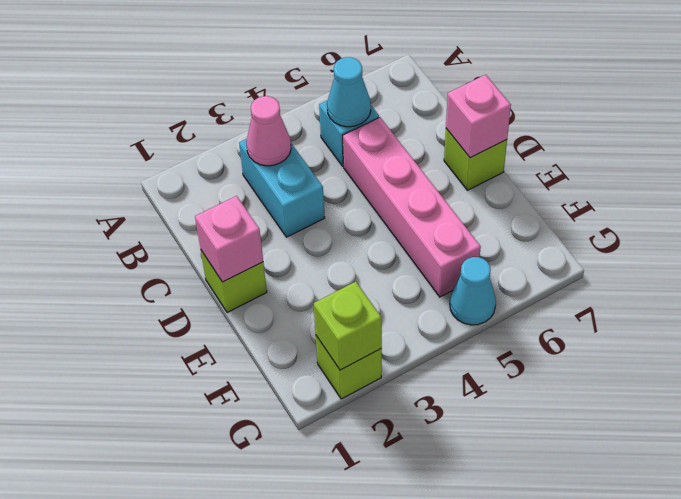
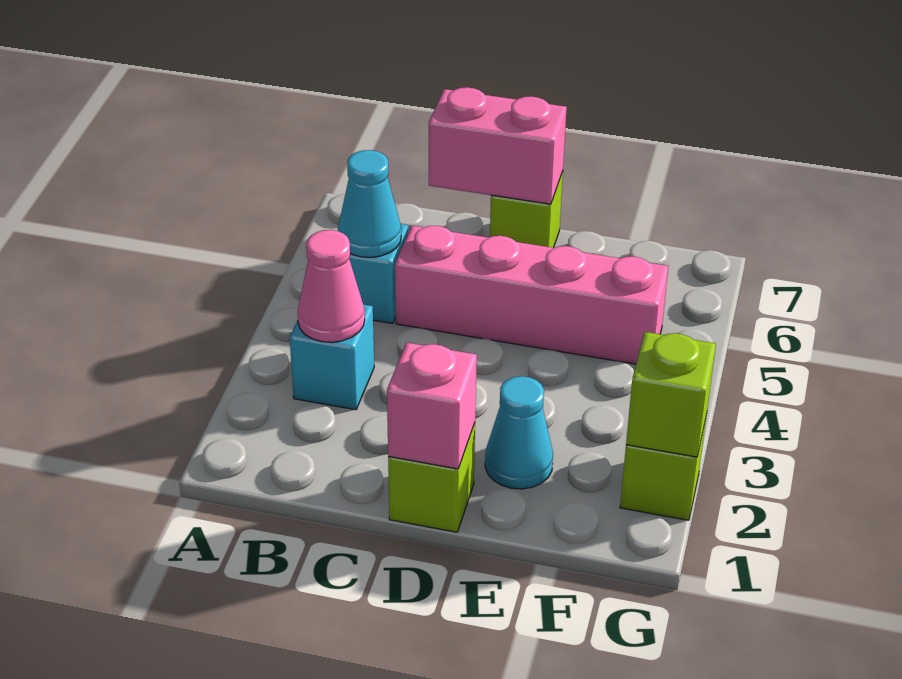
cyan 1x2 brick [239,139,325,237] -> cyan 1x1 brick [290,305,374,410]
pink 1x1 brick [446,75,511,158] -> pink 1x2 brick [429,87,567,204]
cyan 1x1 cone [450,257,496,325] -> cyan 1x1 cone moved to [485,376,553,489]

